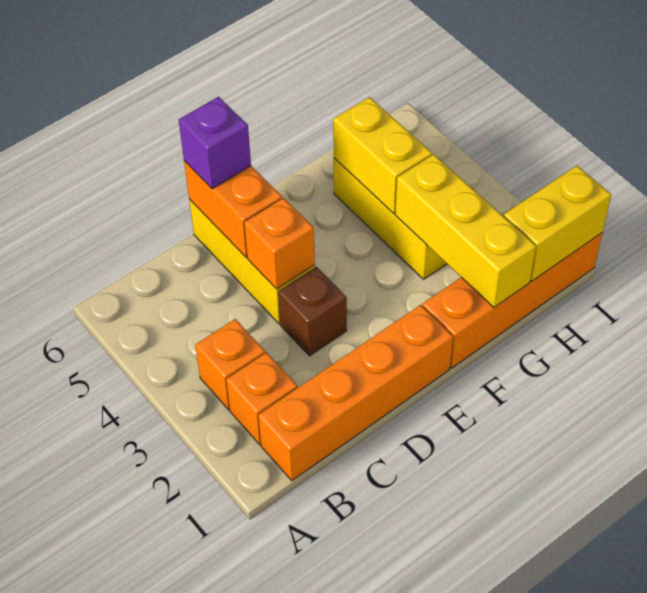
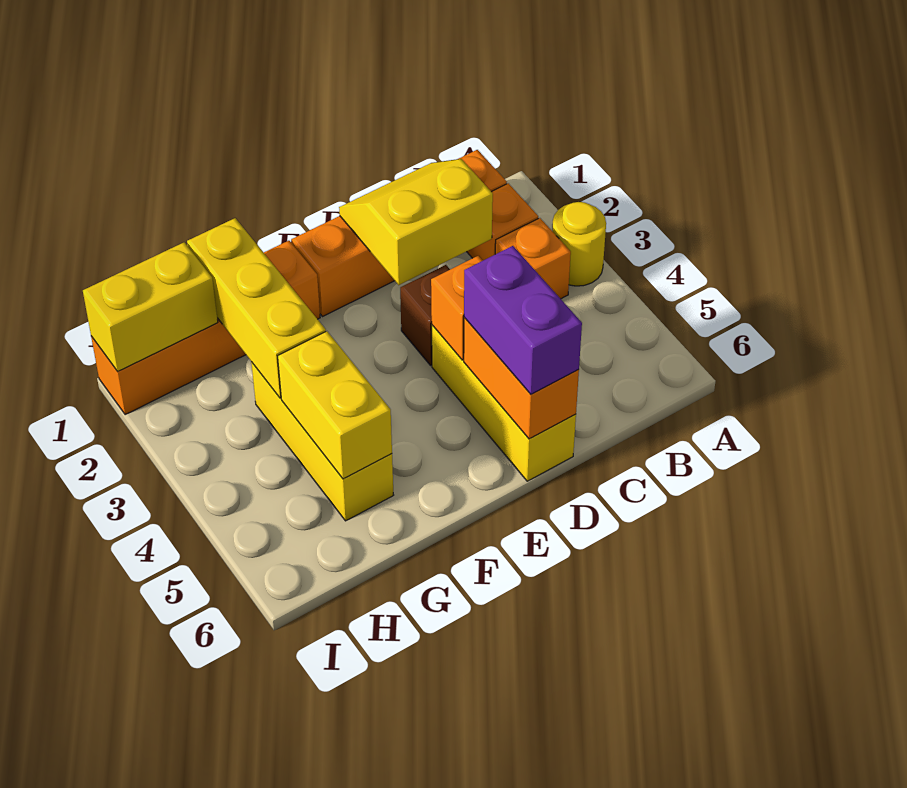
none -> yellow 1x1 round brick [552,202,606,286]
none -> yellow 2x2 slope [339,159,493,285]
purple 1x1 brick [179,97,251,189] -> purple 1x2 brick [464,246,582,394]

